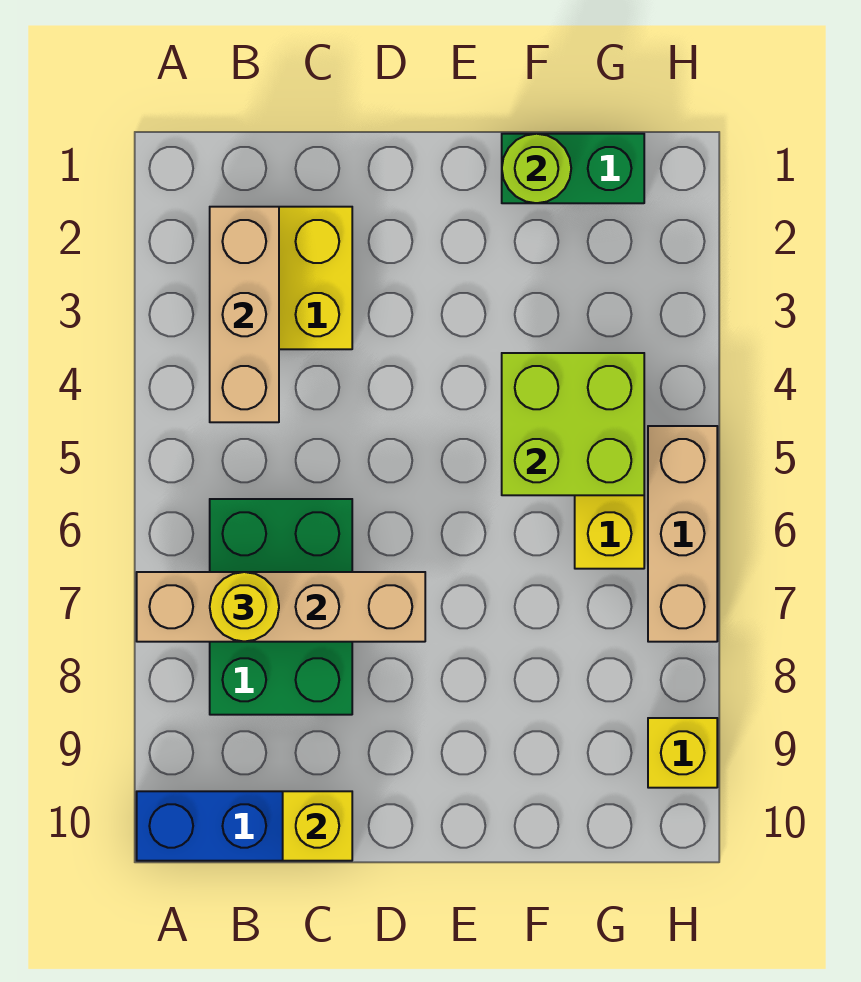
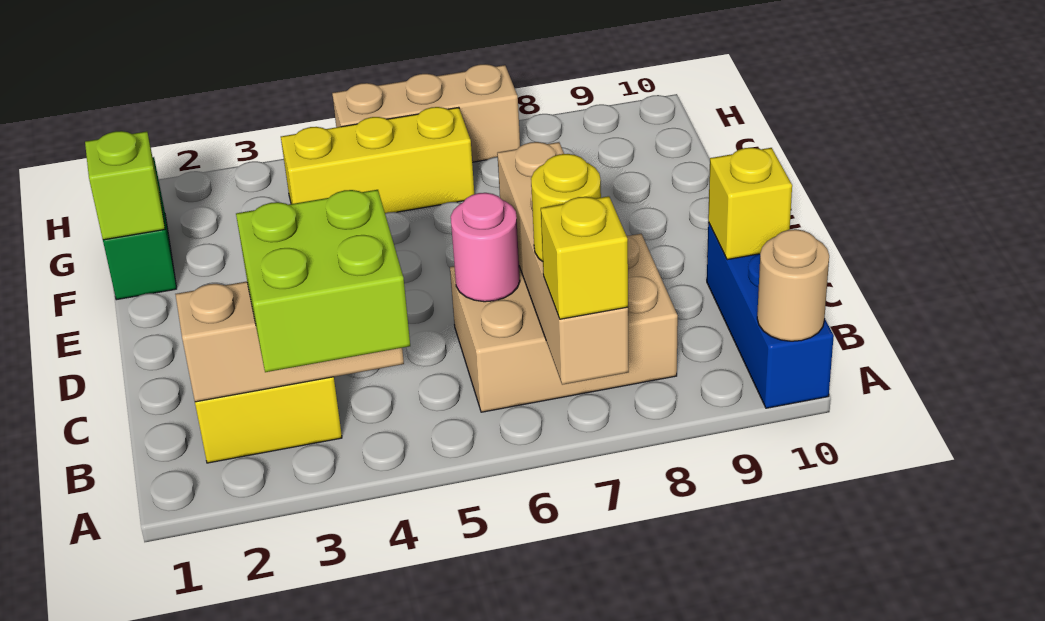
none -> tan 1x1 round brick [757,229,829,341]
green 2x3 brick [210,499,352,715] -> tan 2x3 brick [450,234,678,412]
none -> pink 1x1 round brick [451,193,520,302]
lime 1x1 round brick [502,134,571,203] -> lime 1x1 brick [85,131,165,240]
lime 2x2 brick [502,353,644,495] -> lime 2x2 brick moved to [236,190,410,372]
yellow 1x1 brick [648,718,717,788] -> yellow 1x1 brick moved to [541,196,628,319]

